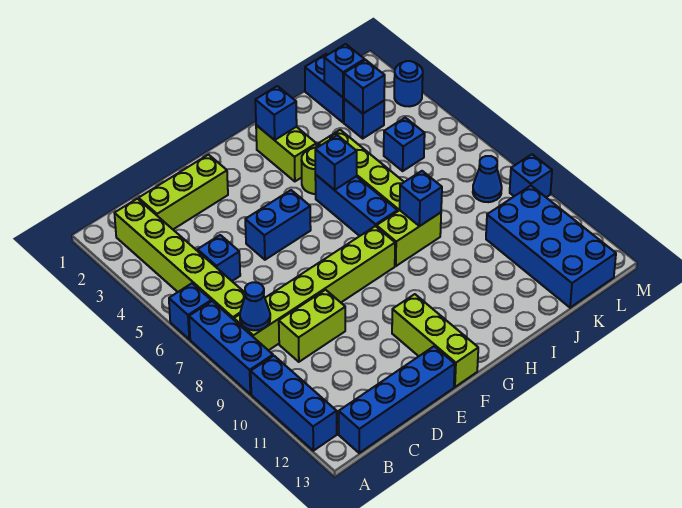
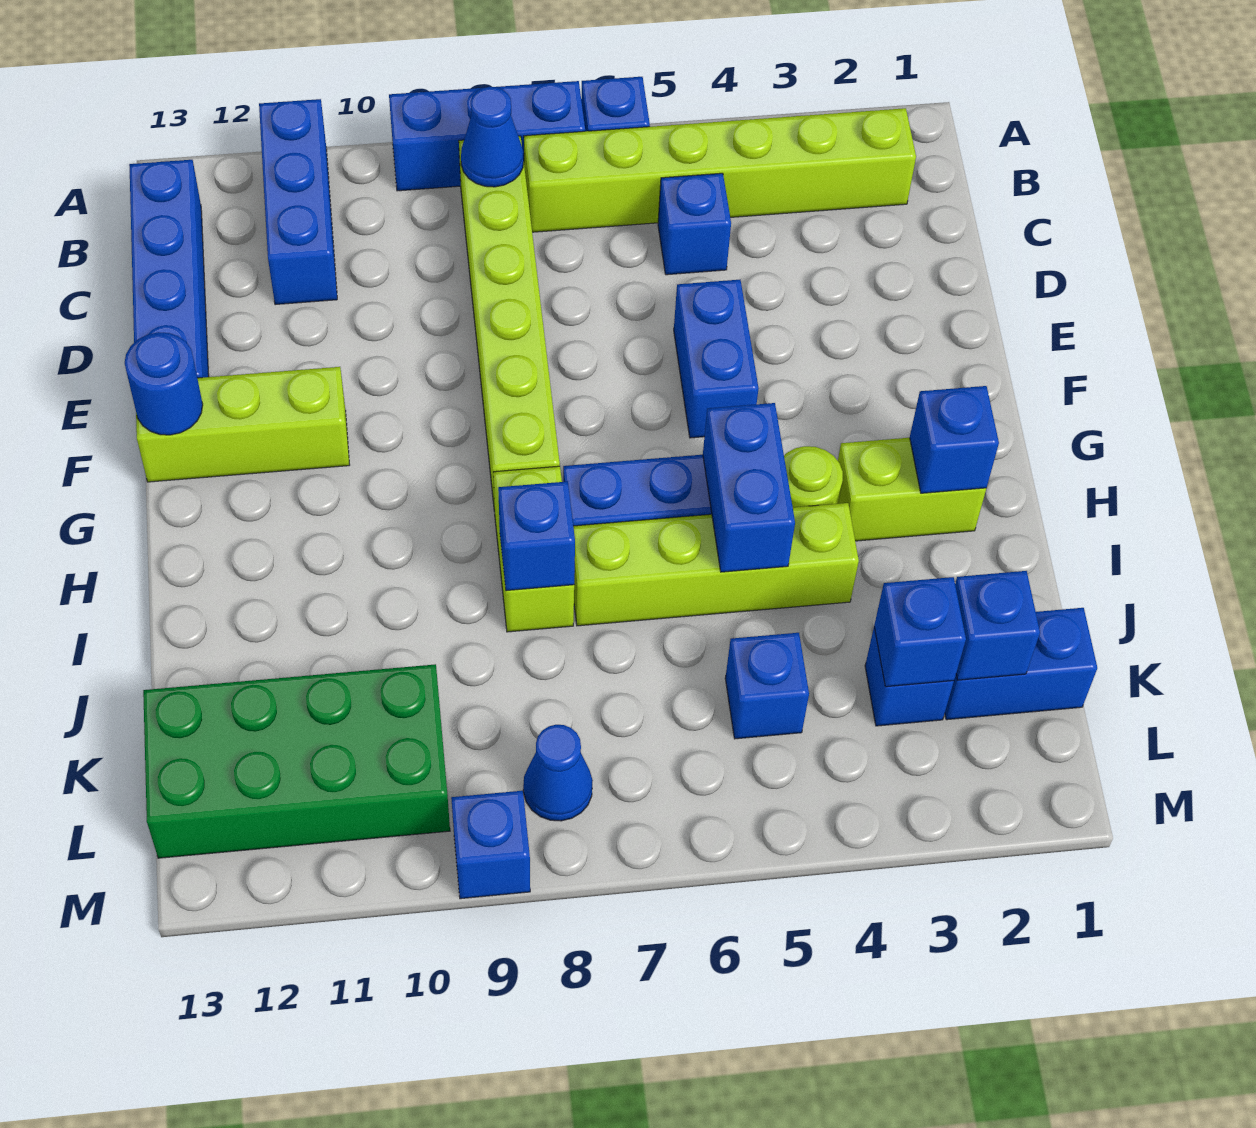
blue 1x3 brick [251,356,337,451] -> blue 1x3 brick turned to [259,99,337,305]
lime 1x3 brick [139,155,228,229] -> none
lime 1x2 brick [279,290,345,362] -> none
blue 1x1 brick [315,135,357,190] -> blue 1x2 brick [703,403,795,572]
blue 2x4 brick [486,186,616,308] -> green 2x4 brick [143,664,450,858]
blue 1x1 round brick [394,61,423,107] -> blue 1x1 round brick moved to [125,332,203,435]

